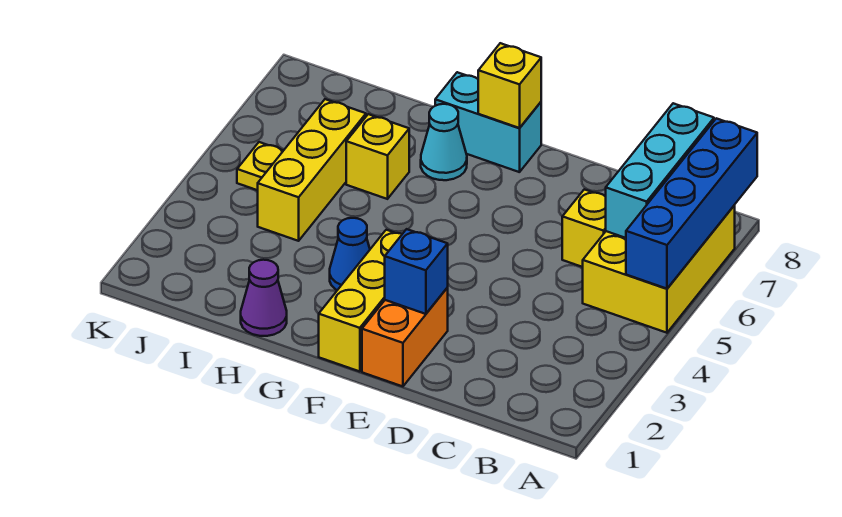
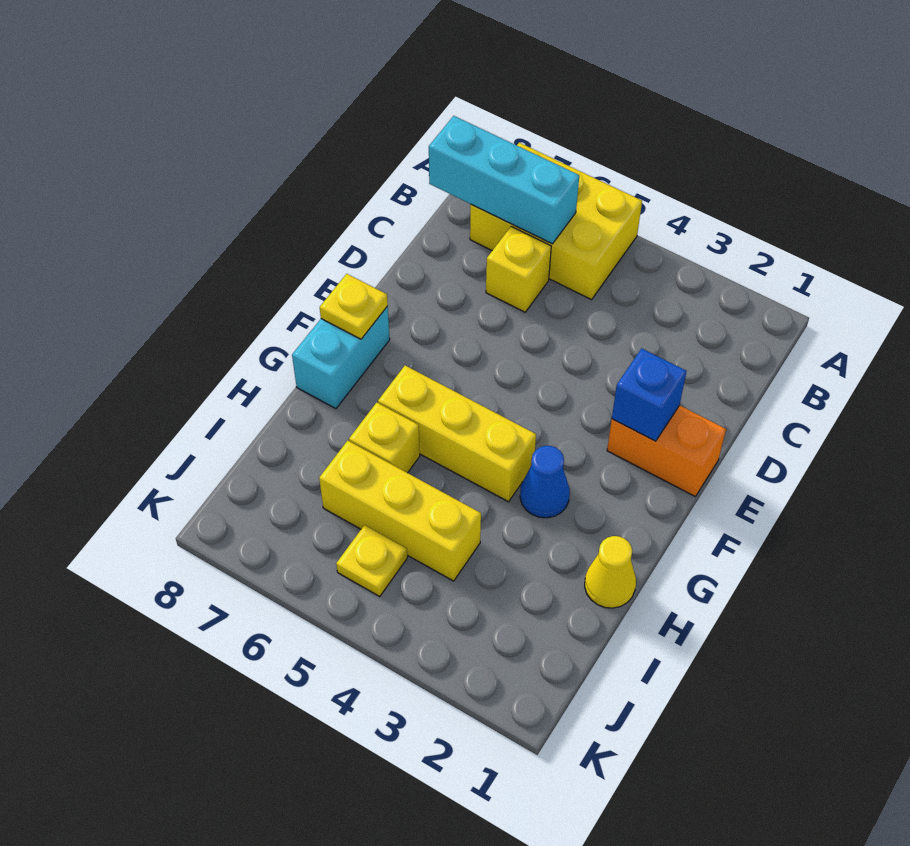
blue 1x4 brick [626,118,757,289] -> none
yellow 1x3 brick [319,230,402,372] -> yellow 1x3 brick moved to [378,366,536,502]
yellow 1x1 brick [478,43,541,128] -> yellow 1x1 plate [320,274,388,339]
cyan 1x1 cone [421,104,467,180] -> none
purple 1x1 cone [241,260,287,336] -> yellow 1x1 cone [585,536,636,608]

